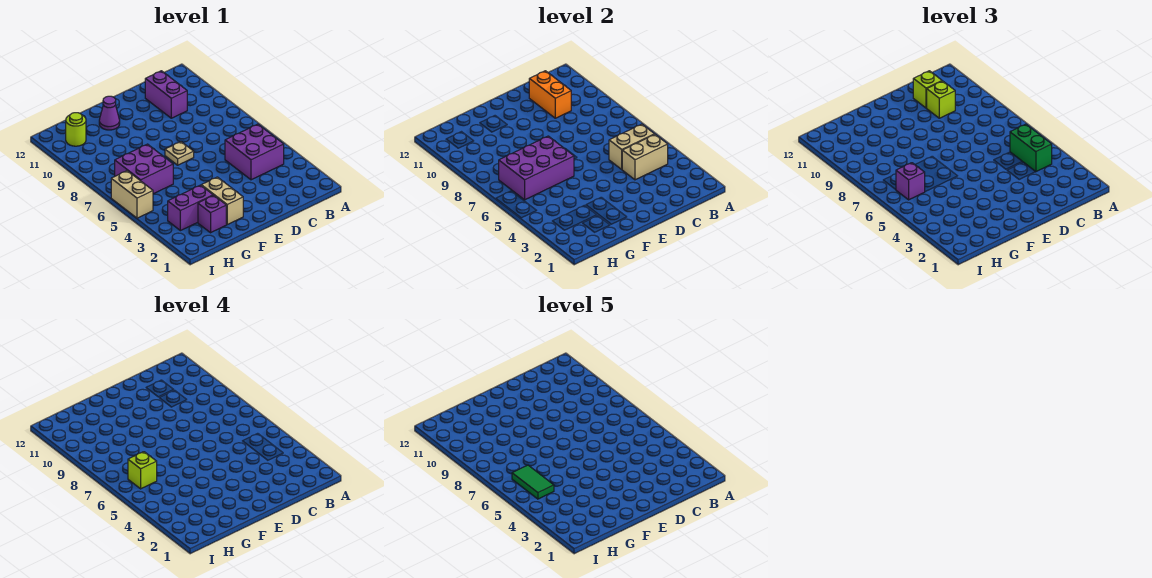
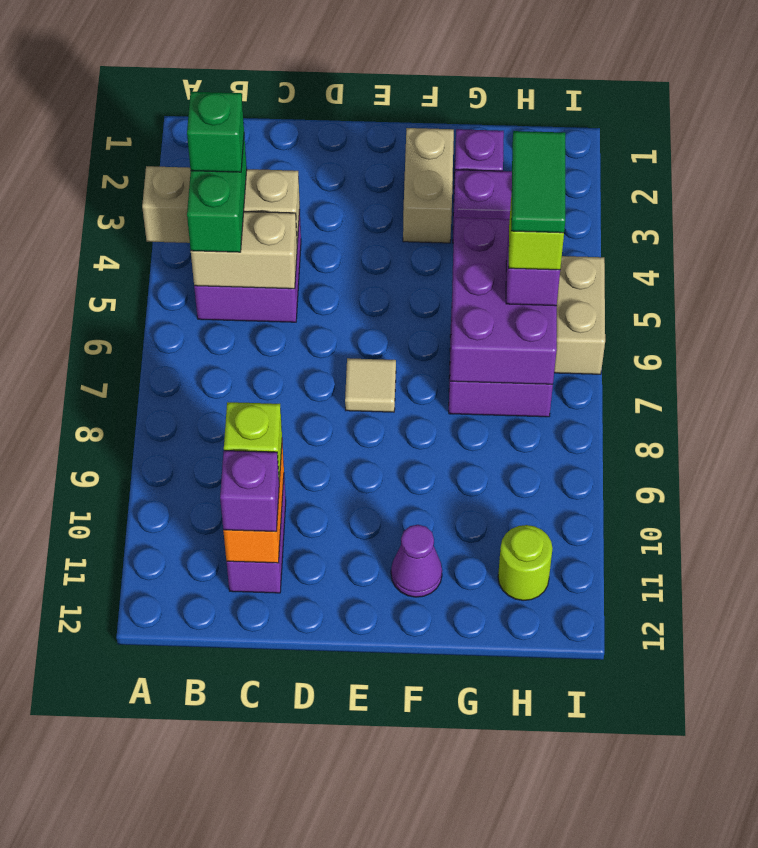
tan 1x2 brick [622,135,668,180] -> tan 1x3 brick [142,166,300,243]
none -> green 1x1 brick [187,92,244,172]
lime 1x1 brick [913,71,942,108] -> purple 1x1 brick [220,451,279,531]
tan 1x1 plate [165,142,194,165] -> tan 1x1 tile [345,358,396,412]
purple 2x3 brick [499,136,574,200] -> purple 2x3 brick turned to [450,218,557,384]

